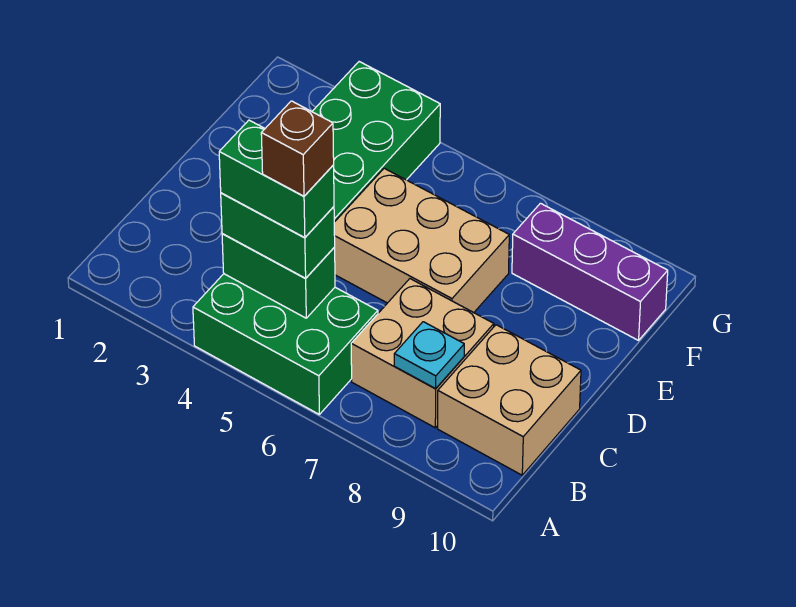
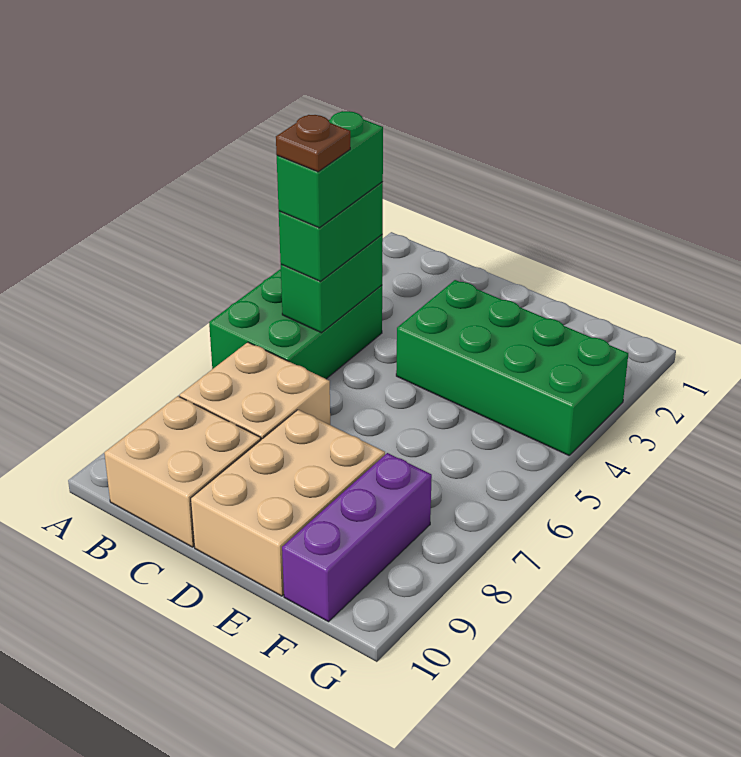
brown 1x1 brick [261,101,334,196] -> brown 1x1 plate [276,115,350,172]
cyan 1x1 plate [394,322,464,389] -> none
tan 2x3 brick [334,168,509,313] -> tan 2x3 brick moved to [191,410,385,596]

